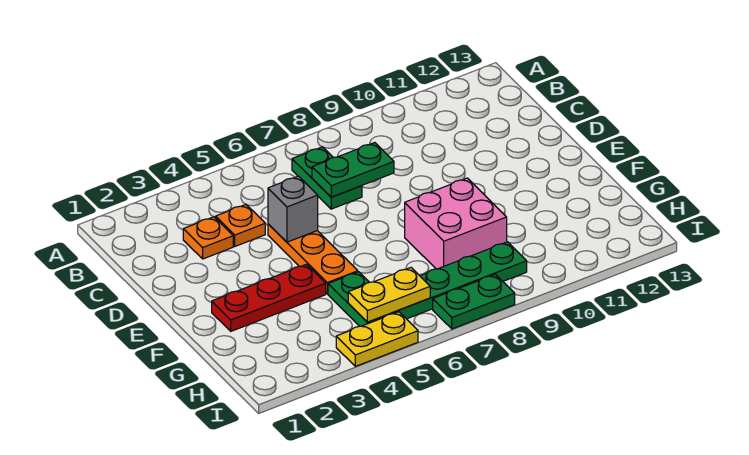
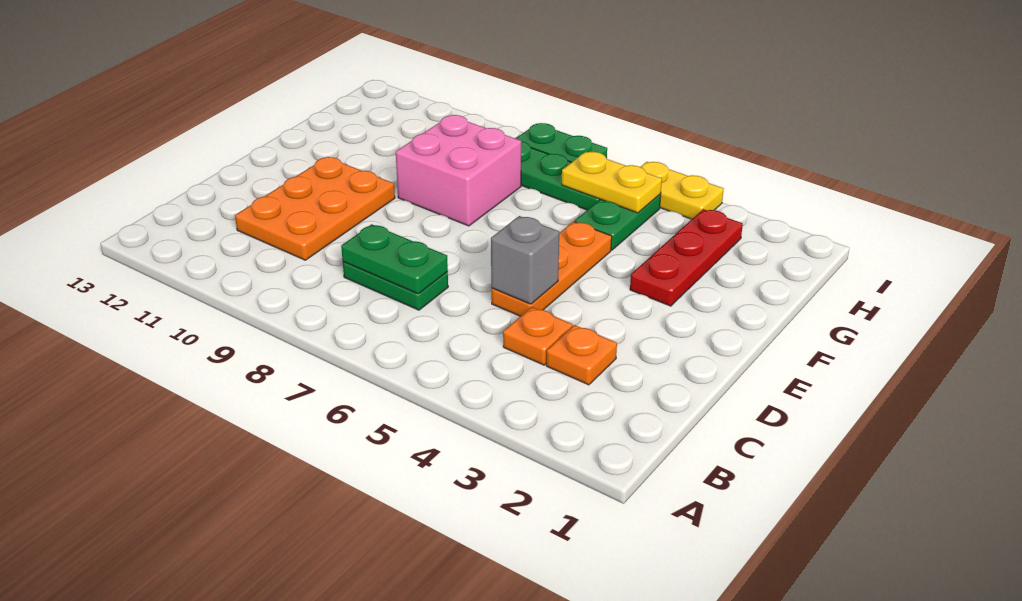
green 1x2 plate [292,147,362,209] -> green 1x2 plate turned to [343,262,448,310]
none -> orange 2x3 plate [235,157,395,260]
red 1x3 plate [212,264,326,331] -> red 1x3 plate turned to [630,209,743,306]

